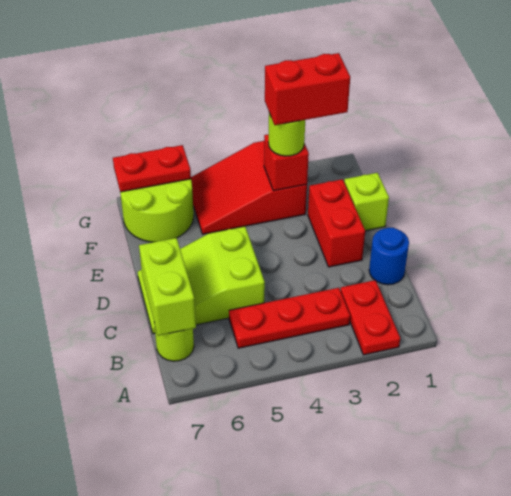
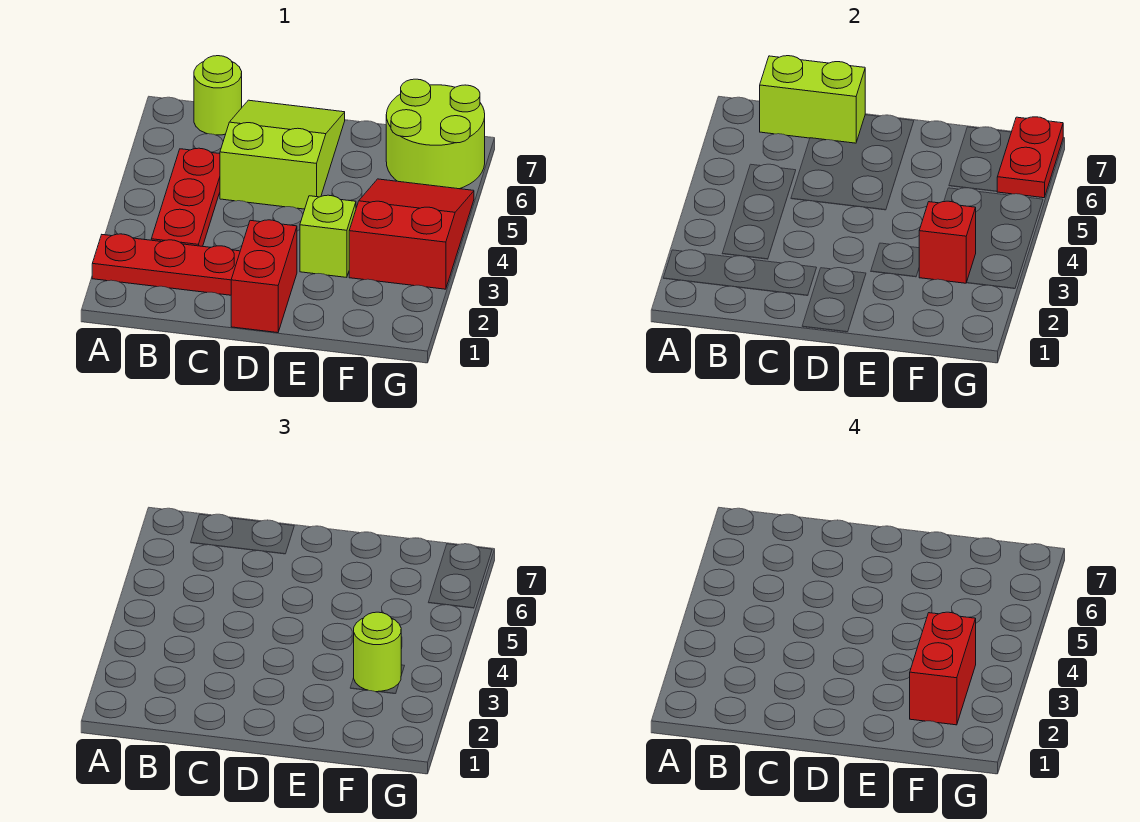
red 1x2 plate [341,280,400,355] -> red 1x3 plate [92,234,240,295]
blue 1x1 round brick [369,228,409,285] -> none
red 1x2 brick [308,179,365,267] -> red 1x2 brick turned to [231,220,297,333]
lime 1x1 brick [344,173,389,231] -> lime 1x1 brick moved to [300,195,356,277]

